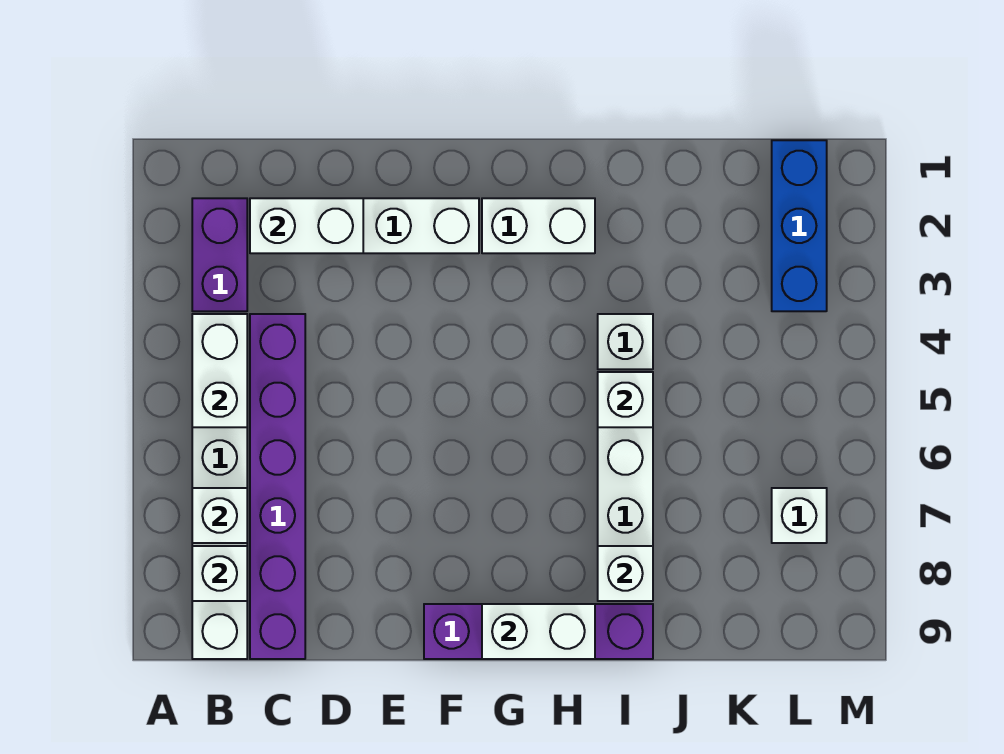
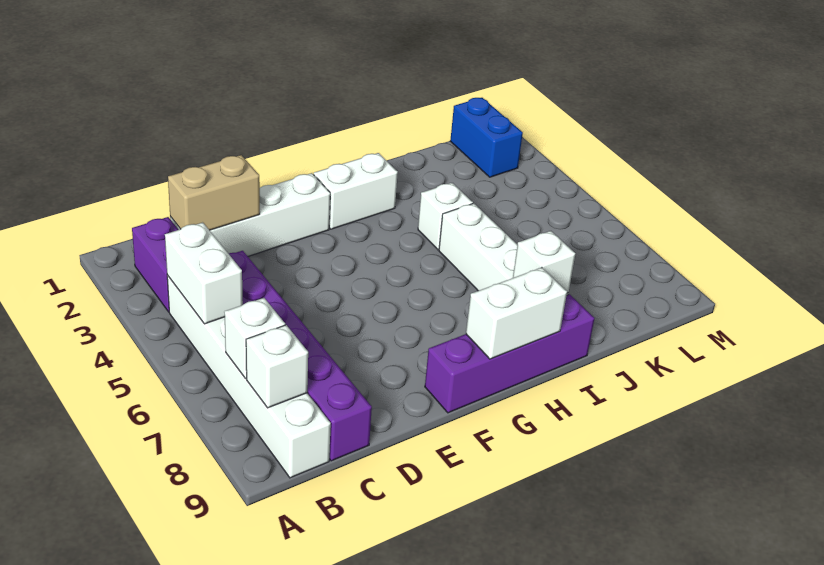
white 1x2 brick [250,198,363,253] -> tan 1x2 brick [168,155,260,230]
white 1x1 brick [598,372,653,427] -> none
blue 1x3 brick [772,140,827,311] -> blue 1x2 brick [450,98,523,177]
white 1x1 brick [772,488,827,543] -> none

